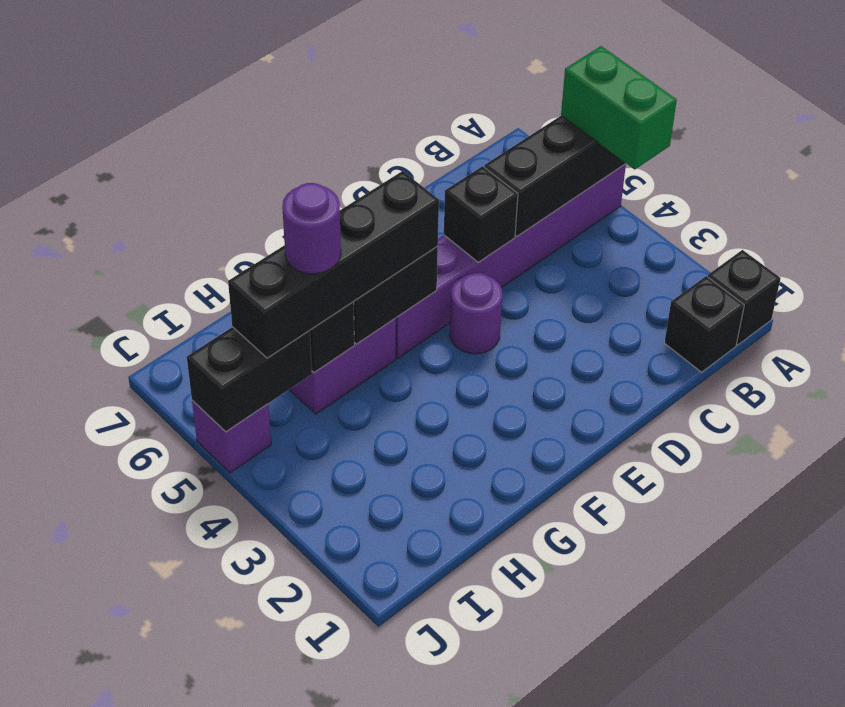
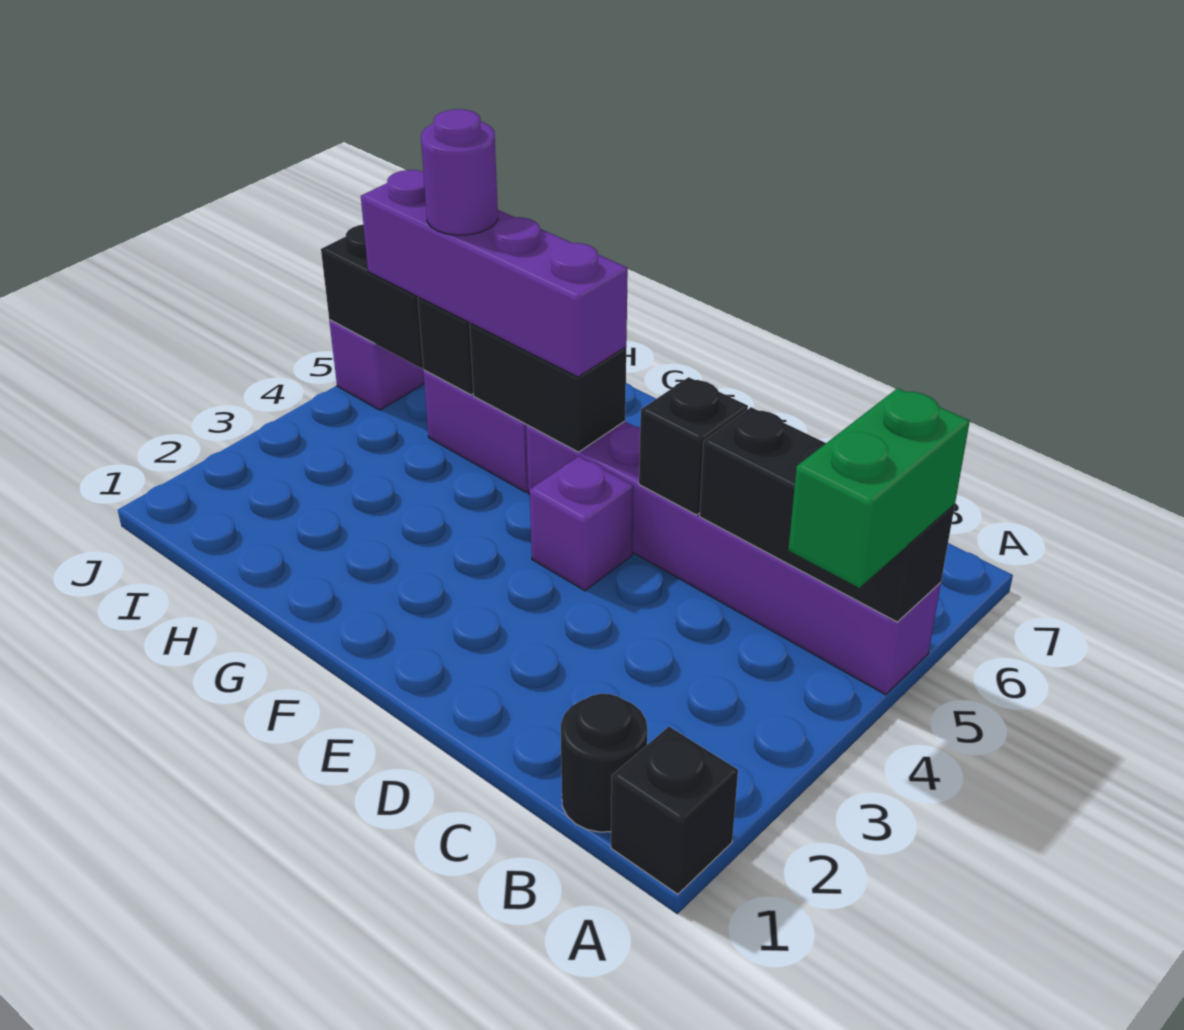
black 1x1 brick [664,276,744,372] -> black 1x1 round brick [561,694,648,832]
purple 1x1 round brick [450,273,502,354] -> purple 1x1 brick [530,456,634,591]
black 1x4 brick [228,171,439,358] -> purple 1x4 brick [361,170,628,377]

